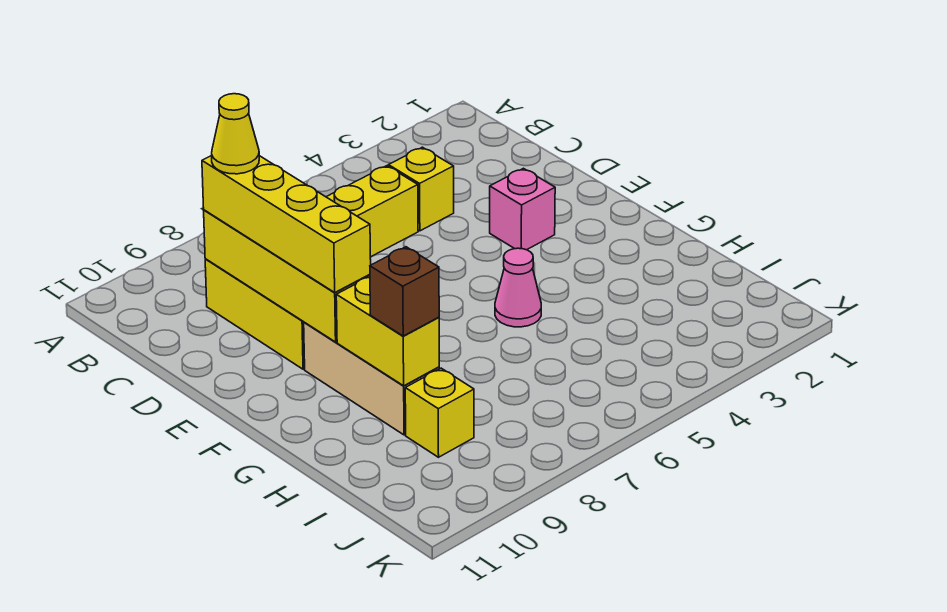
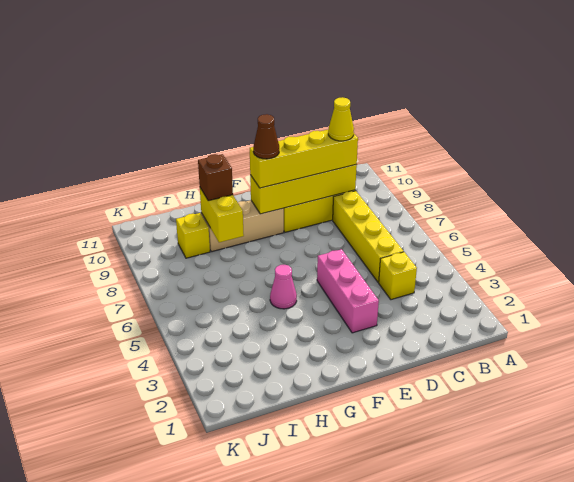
pink 1x1 brick [490,168,555,250] -> pink 1x3 brick [317,249,379,333]
none -> brown 1x1 cone [253,114,279,159]
yellow 1x2 brick [336,277,439,386] -> yellow 1x2 brick turned to [200,188,244,242]

